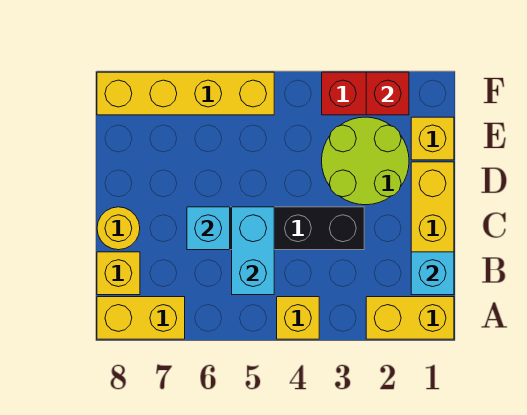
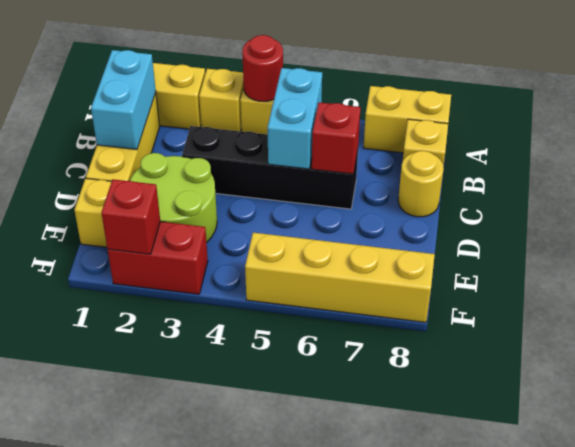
none -> yellow 1x1 brick [199,69,244,131]
none -> red 1x1 round brick [242,35,283,101]
cyan 1x1 brick [411,252,454,295] -> cyan 1x2 brick [91,50,156,149]
cyan 1x1 brick [187,207,230,250] -> red 1x1 brick [312,102,361,174]

